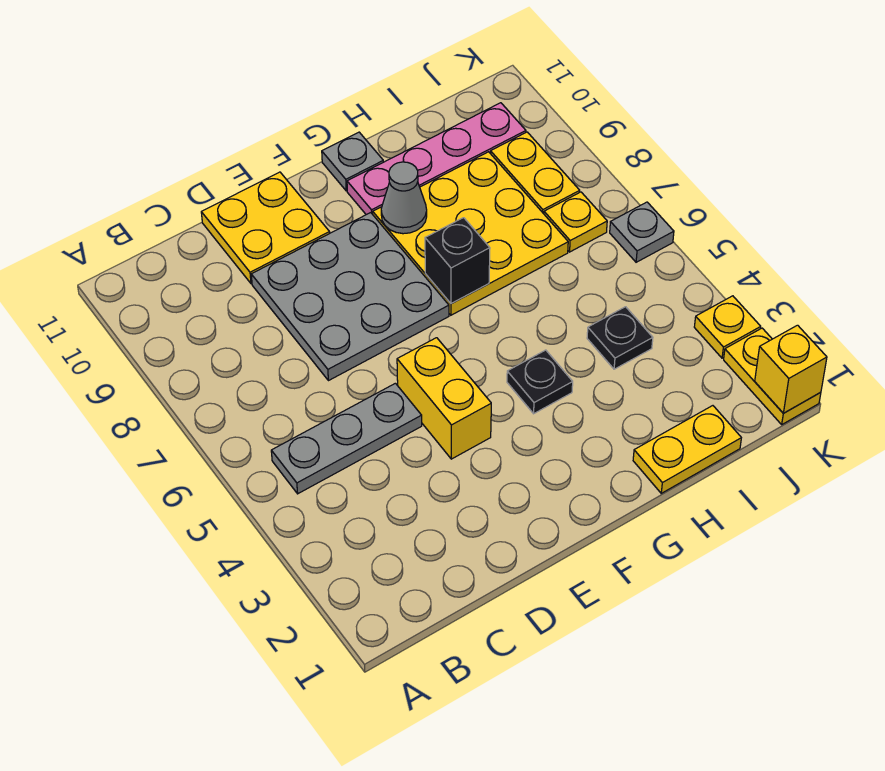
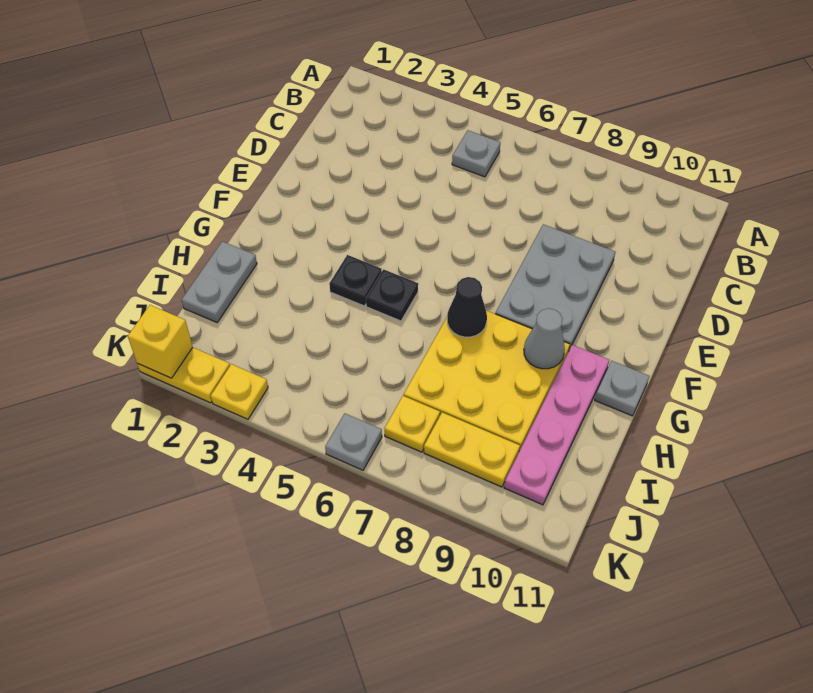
grey 1x3 plate [271,383,422,494] -> grey 1x1 plate [452,130,500,177]
grey 3x3 plate [251,213,449,381] -> grey 2x3 plate [496,224,615,350]
yellow 2x2 plate [201,172,330,284] -> none
yellow 1x2 brick [397,338,491,459] -> none
black 1x1 brick [425,218,490,304] -> black 1x1 cone [447,277,487,337]
yellow 1x2 plate [633,406,741,493] -> grey 1x2 plate [182,241,257,322]
black 1x1 plate [587,307,653,369] -> black 1x1 plate moved to [366,269,418,321]

